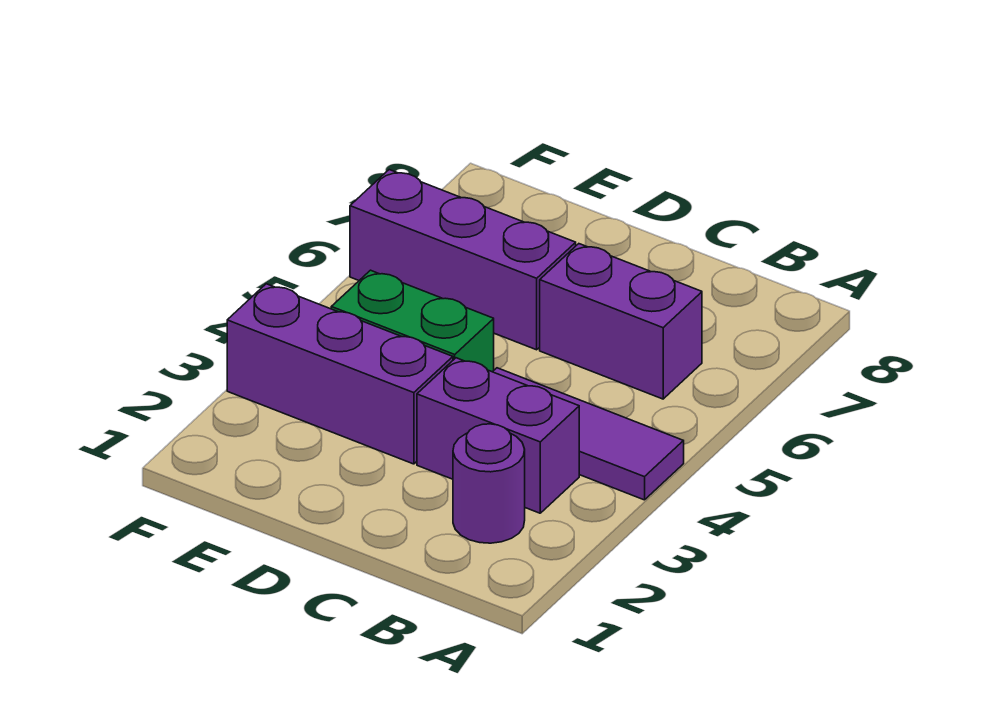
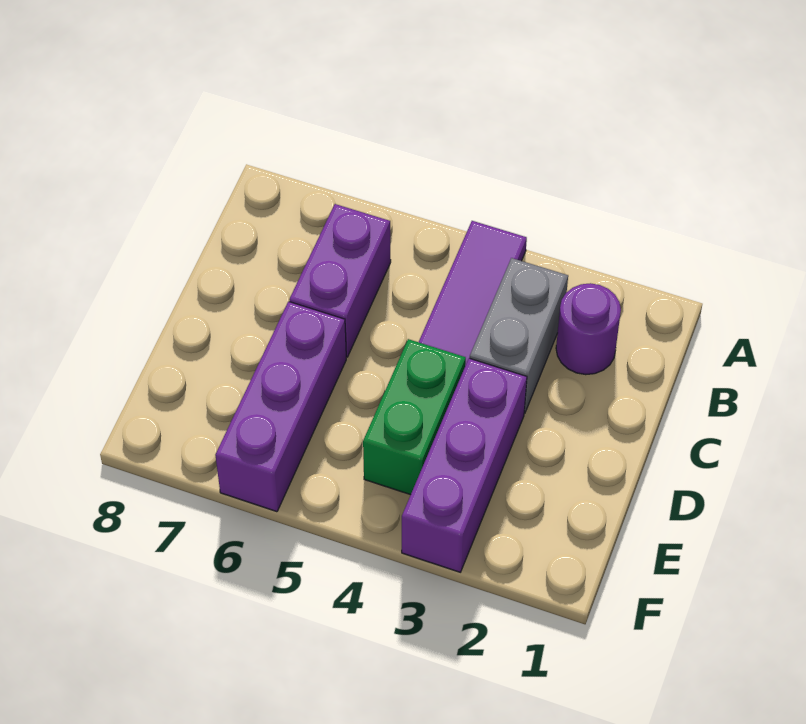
purple 1x2 brick [417,358,579,513] -> grey 1x2 brick [470,258,568,413]

